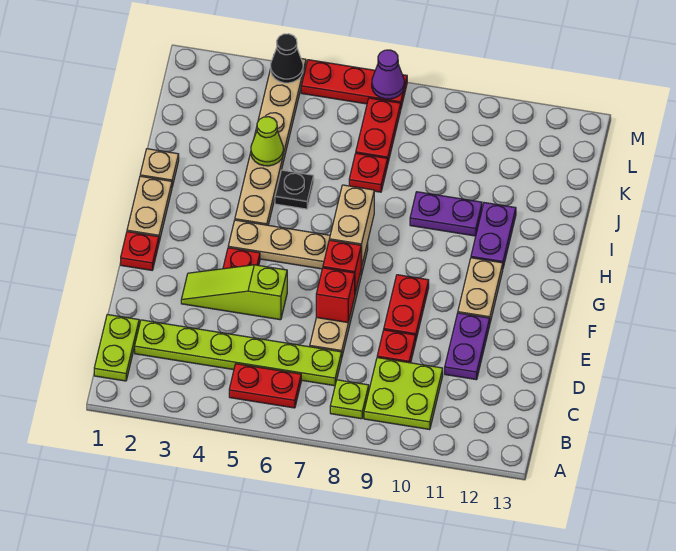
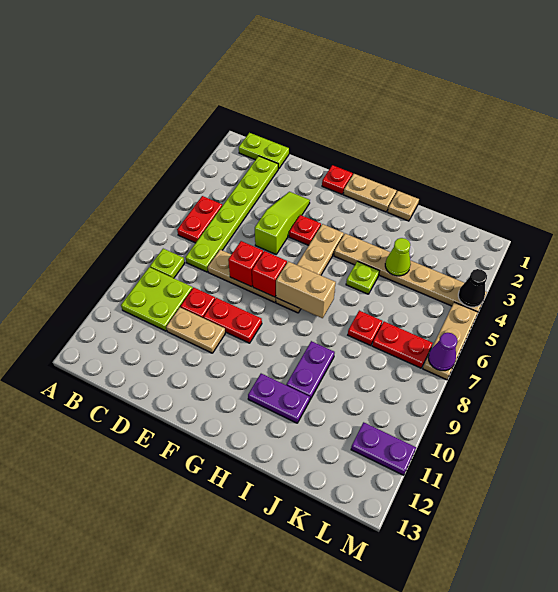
purple 1x2 plate [445,313,490,380] -> purple 1x2 plate moved to [351,422,416,475]
tan 1x2 plate [458,258,503,322] -> tan 1x2 plate moved to [166,307,225,353]
black 1x1 plate [275,170,314,209] -> lime 1x1 plate [346,261,379,294]
red 1x3 plate [301,60,407,107] -> tan 1x3 plate [423,302,478,380]

